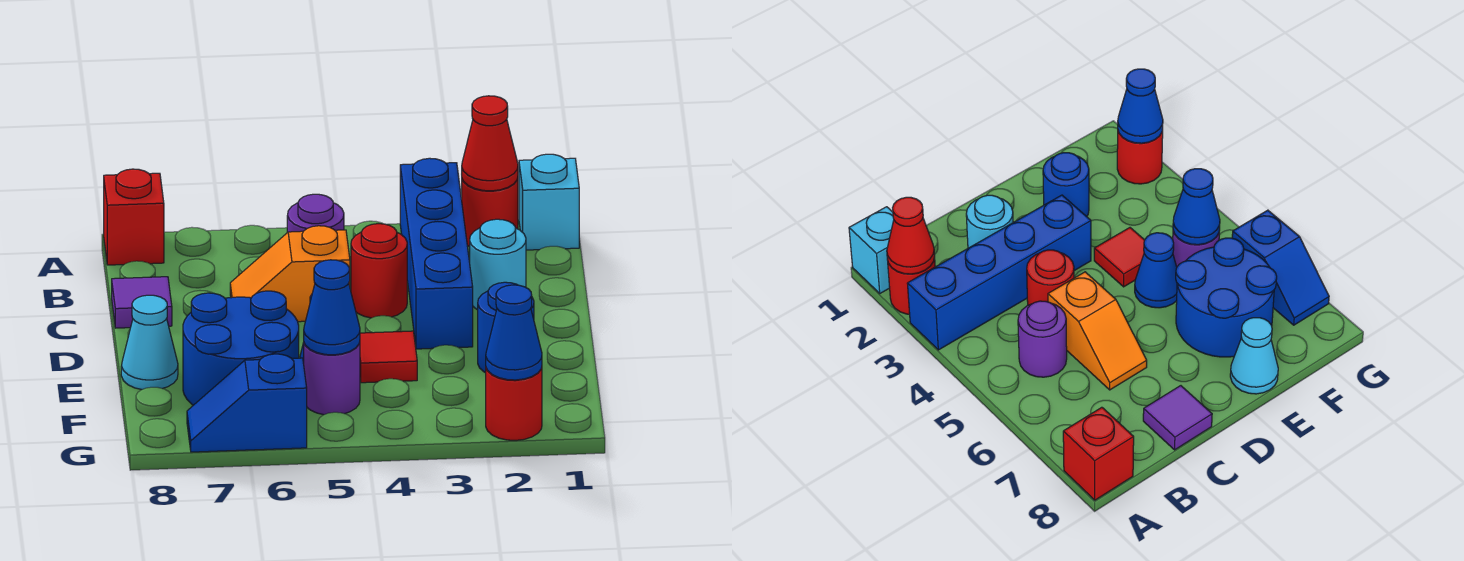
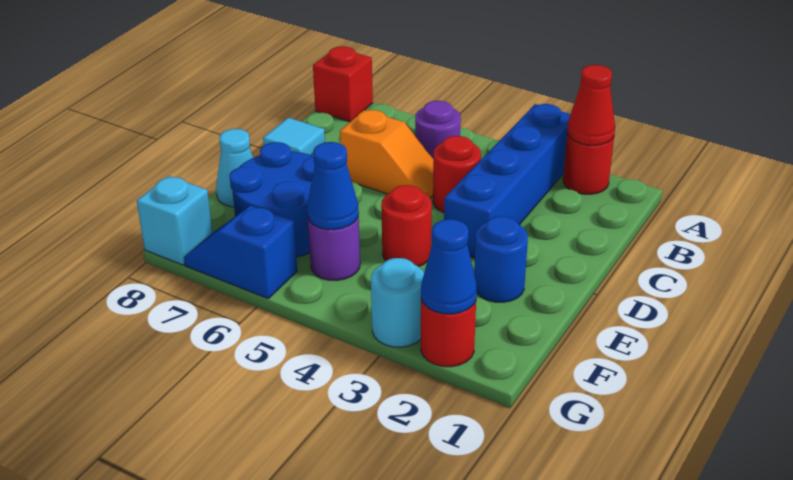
cyan 1x1 brick [519,154,579,250] -> cyan 1x1 brick moved to [137,176,213,265]
cyan 1x1 round brick [470,219,526,310] -> cyan 1x1 round brick moved to [371,258,424,347]
orange 1x2 slope [230,226,350,322] -> orange 1x2 slope turned to [340,110,434,198]
purple 1x1 tile [112,277,172,328] -> cyan 1x1 tile [263,118,325,155]
red 1x1 tile [360,331,417,383] -> red 1x1 round brick [381,185,432,267]
blue 1x1 cone [1135,233,1177,308] -> none

